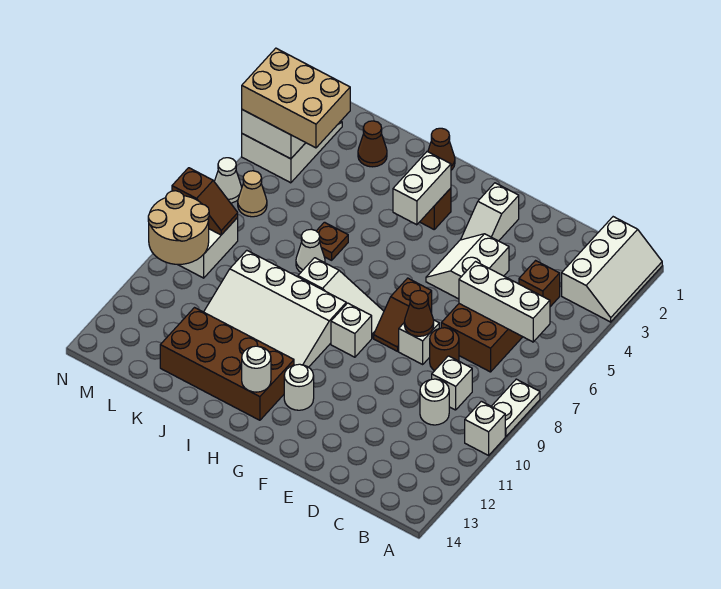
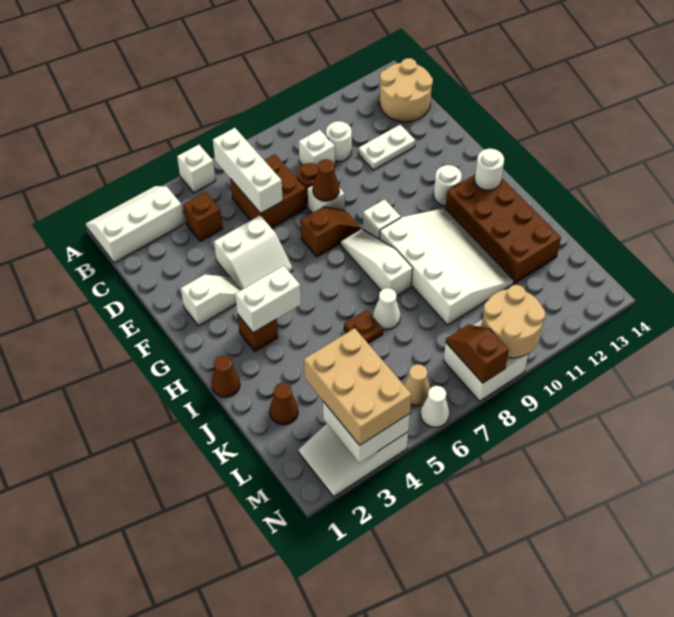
white 1x2 plate [491,379,540,436] -> white 1x2 plate moved to [358,125,415,170]
white 1x1 brick [465,401,505,455] -> white 1x1 brick moved to [177,145,216,193]
none -> tan 2x2 round brick [380,58,433,122]

